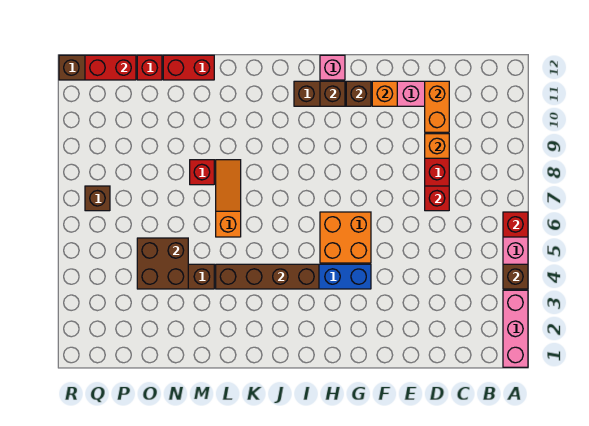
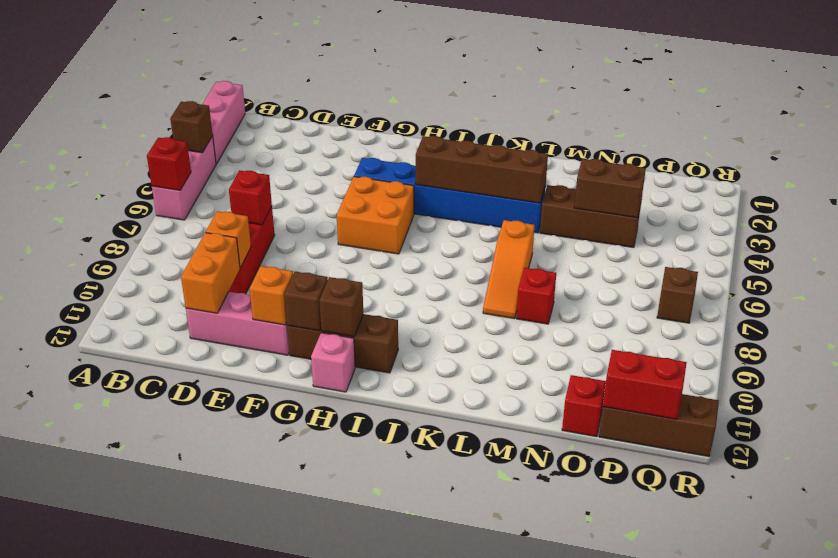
red 1x2 brick [163,55,214,80] -> none
brown 2x2 brick [137,238,188,289] -> brown 1x2 brick [574,159,646,218]

